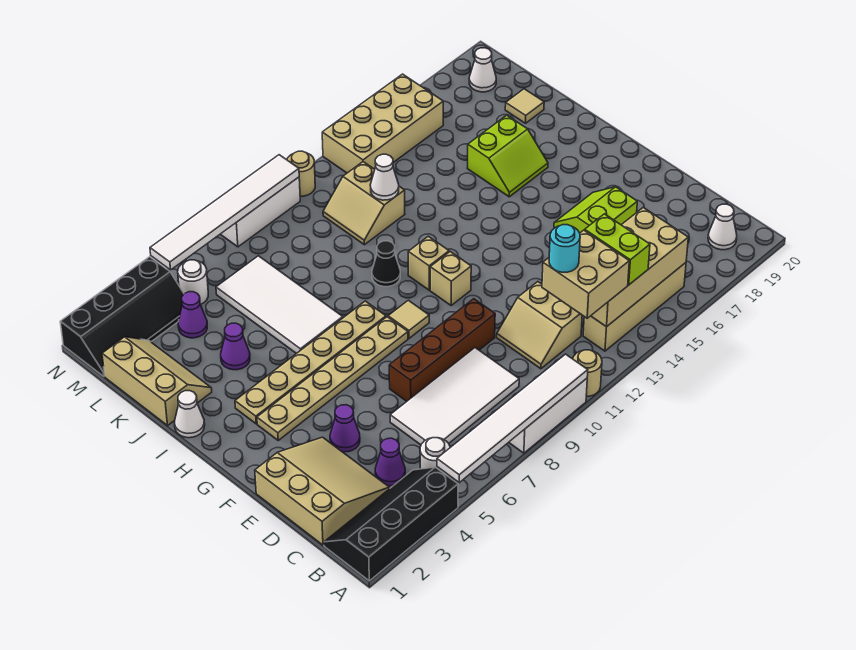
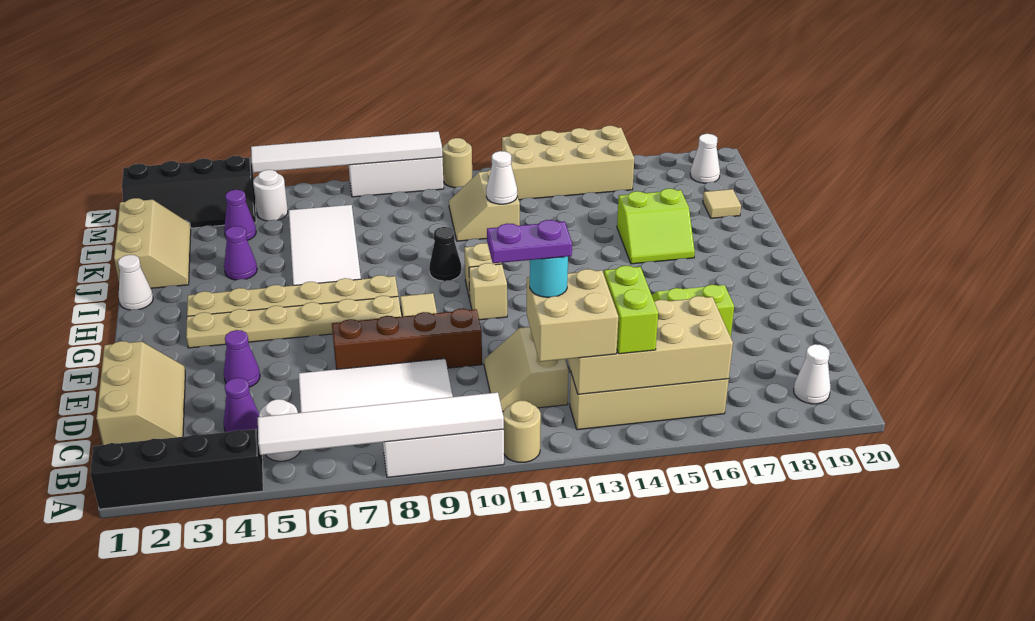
tan 3x3 slope [255,437,390,545] -> tan 2x3 slope [96,341,185,445]
none -> purple 1x2 plate [487,220,572,263]

